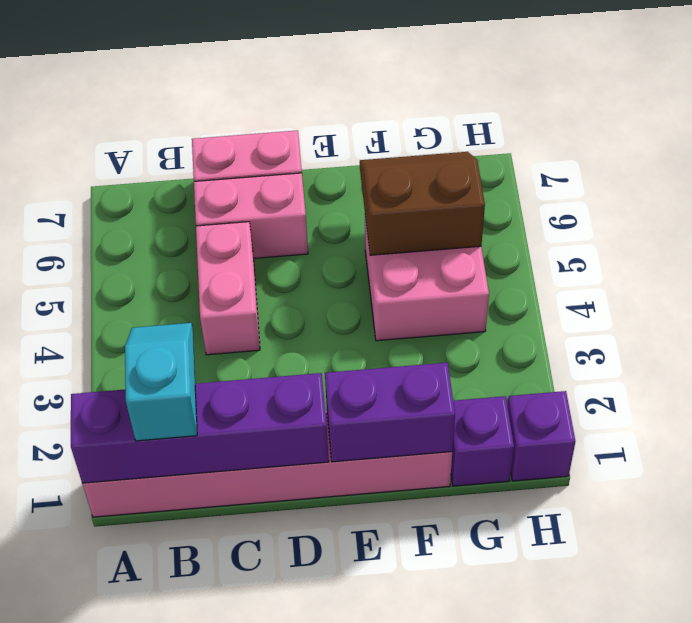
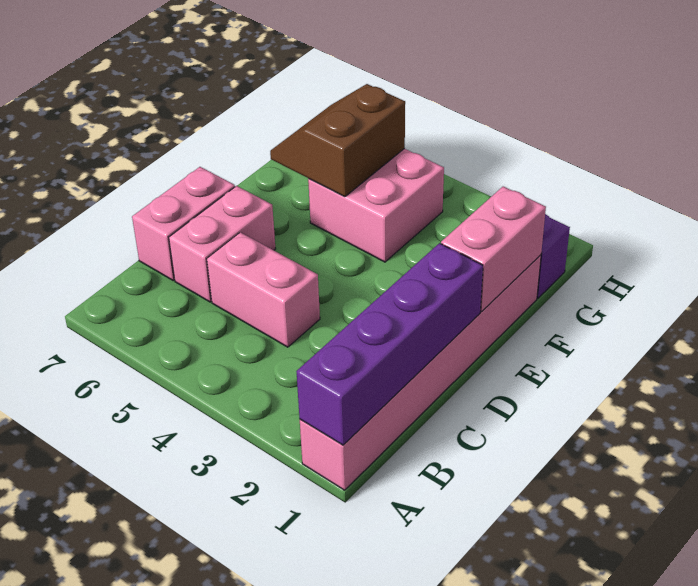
cyan 1x2 slope [125,323,197,441] -> none
purple 1x2 brick [325,363,455,462] -> pink 1x2 brick [441,187,546,311]
purple 1x1 brick [507,391,575,481] -> none

